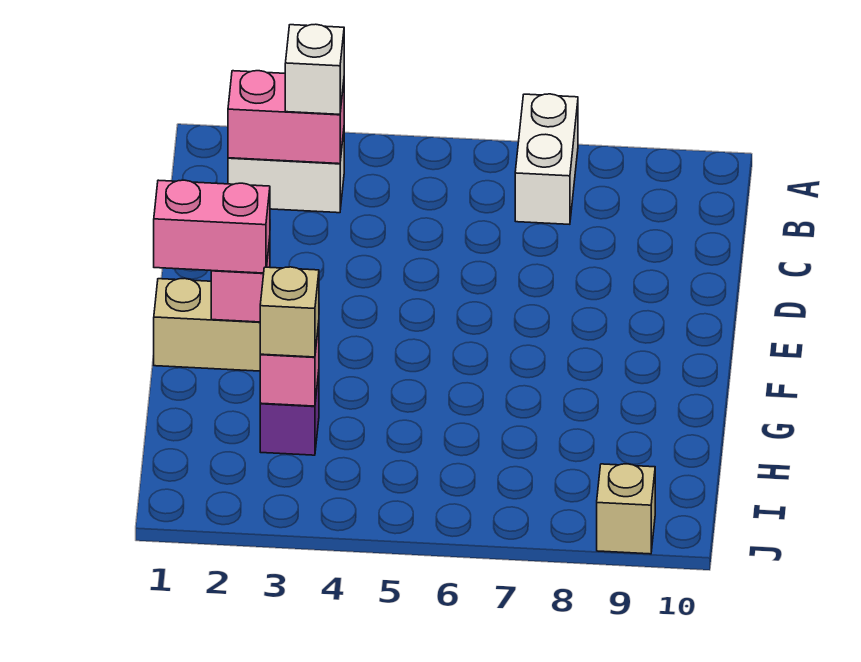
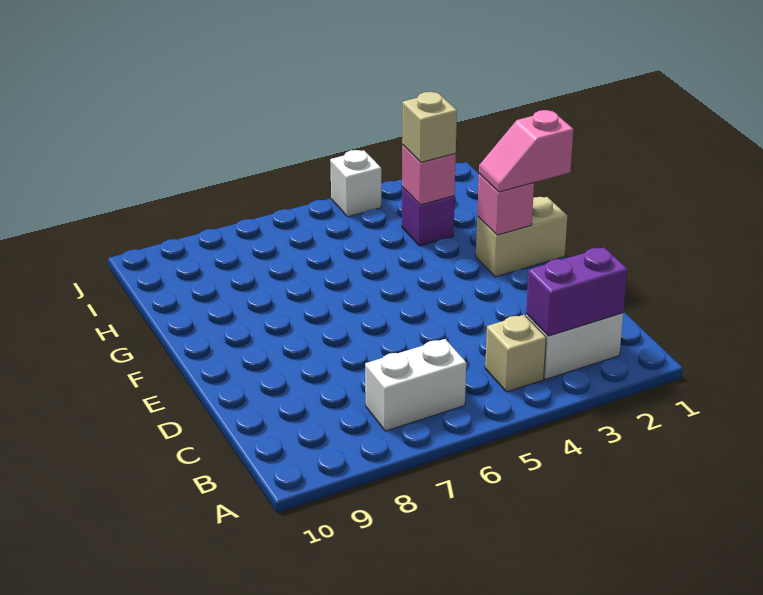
white 1x2 brick [515,94,578,224] -> white 1x2 brick turned to [365,339,466,431]
pink 1x2 brick [228,71,344,164] -> purple 1x2 brick [526,247,627,336]
white 1x1 brick [285,24,344,114] -> white 1x1 brick moved to [330,150,381,217]
pink 1x2 brick [154,180,270,273] -> pink 1x2 slope [479,110,573,192]
tan 1x1 brick [597,464,655,554] -> tan 1x1 brick moved to [485,315,546,392]

